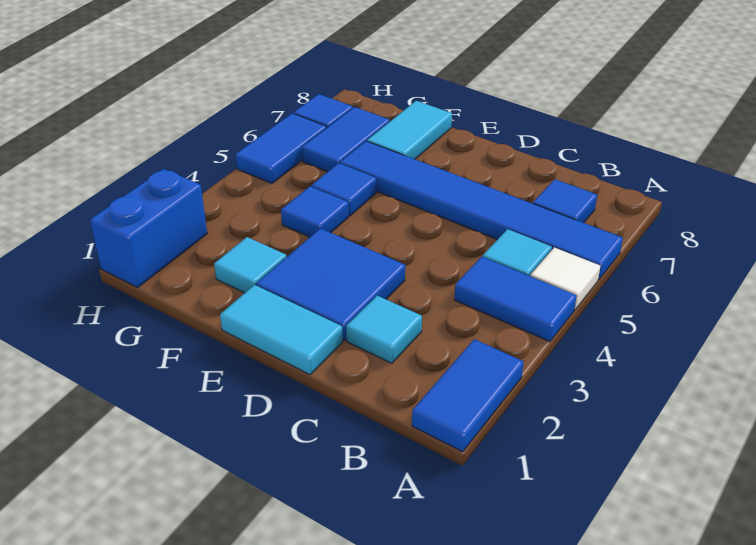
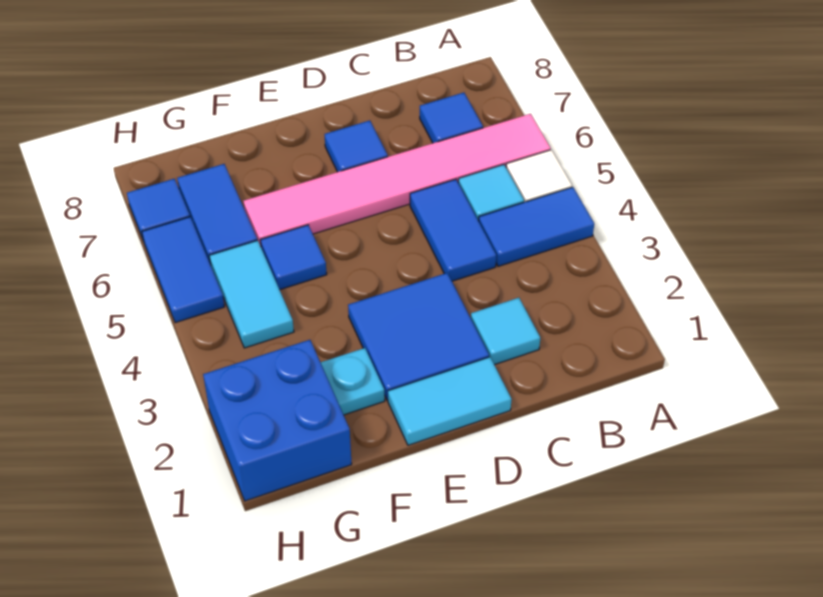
blue 1x2 tile [412,339,524,452] -> blue 1x2 tile moved to [410,179,496,281]
blue 1x6 tile [340,141,623,280] -> pink 1x6 tile [243,114,551,246]
cyan 1x1 tile [214,237,286,293] -> cyan 1x1 plate [321,348,385,415]
blue 1x1 tile [281,186,349,237] -> blue 1x1 tile moved to [325,121,388,172]
cyan 1x2 tile [367,101,452,159] -> cyan 1x2 tile moved to [209,240,294,348]
blue 1x2 brick [90,169,207,287] -> blue 2x2 brick [203,340,352,501]

